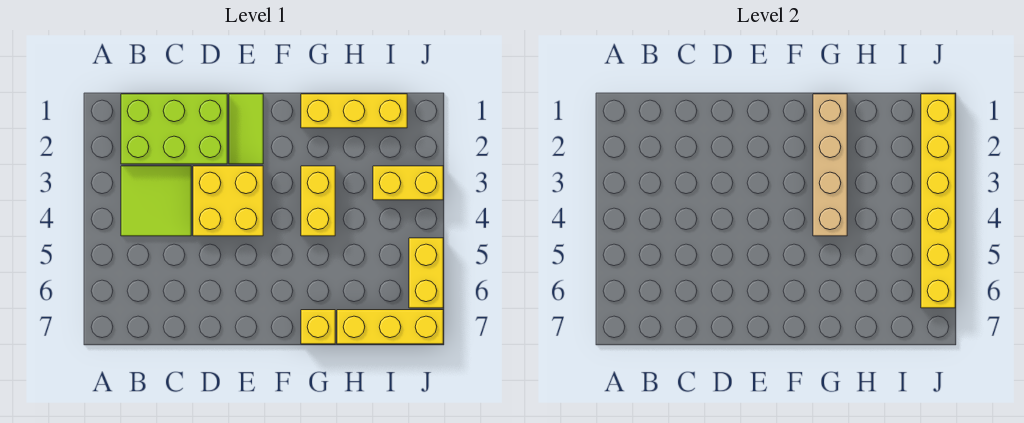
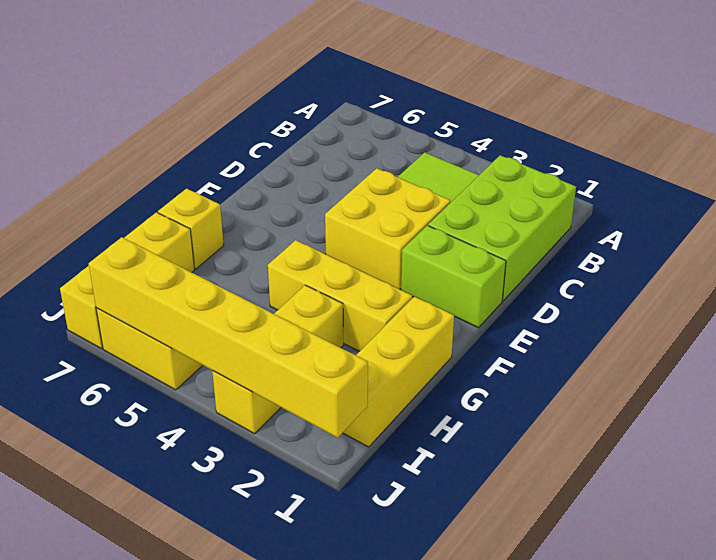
lime 1x2 tile [229,94,263,164] -> lime 1x2 brick [401,226,506,328]
tan 1x4 brick [813,94,847,236] -> none
yellow 1x2 brick [301,166,335,236] -> yellow 1x3 brick [268,240,412,351]
yellow 1x2 brick [373,166,443,200] -> yellow 1x3 brick [212,285,344,434]

